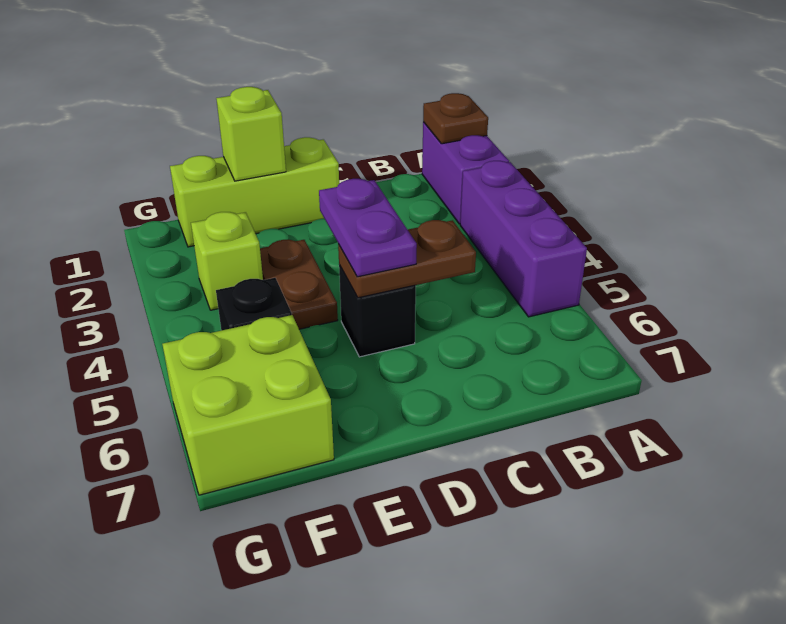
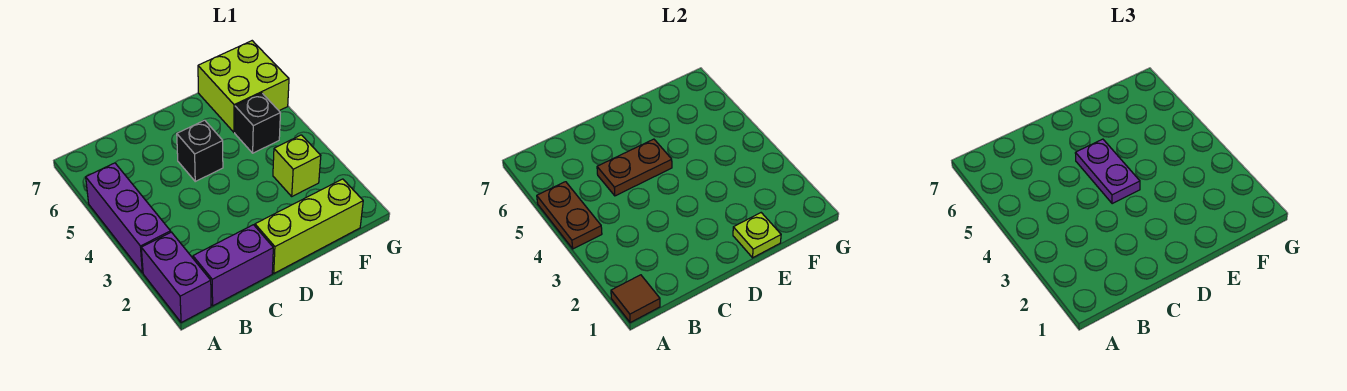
brown 1x1 plate [423,93,488,144] -> brown 1x1 tile [611,275,660,323]
none -> purple 1x2 brick [193,225,273,306]
lime 1x1 brick [216,87,286,181] -> lime 1x1 plate [733,213,781,258]
brown 1x2 plate [260,240,338,329] -> brown 1x2 plate moved to [537,182,602,249]

